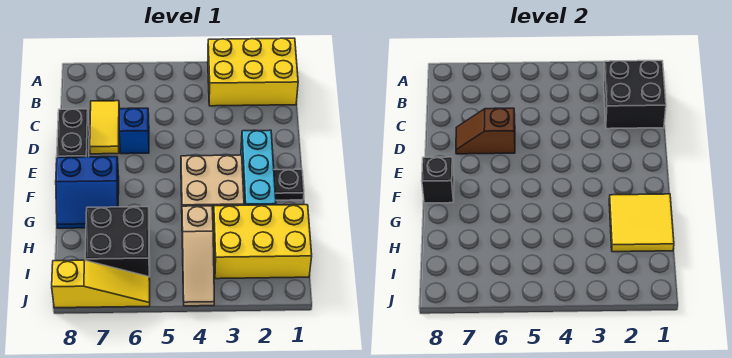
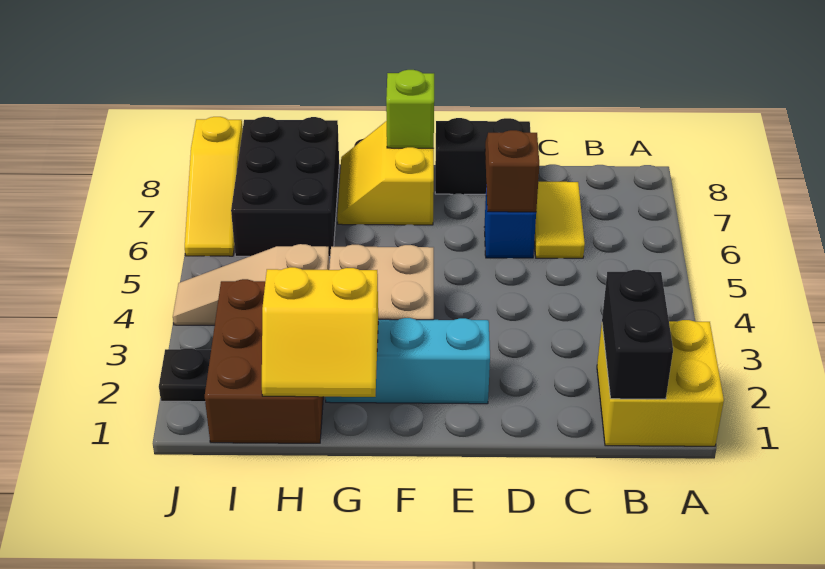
yellow 2x3 brick [208,38,298,106] -> yellow 2x2 brick [597,320,724,446]
black 2x2 brick [604,61,666,129] -> black 1x2 brick [602,270,673,399]
yellow 1x2 tile [90,101,119,154] -> yellow 1x2 tile turned to [534,182,585,258]
black 1x1 plate [274,169,304,200] -> black 1x1 plate moved to [159,348,211,402]
blue 2x2 slope [56,157,119,228] -> yellow 2x2 slope [337,121,434,225]
black 1x1 brick [422,157,454,203] -> lime 1x1 brick [386,70,434,148]
yellow 2x2 tile [609,194,674,252] -> yellow 2x2 slope [262,267,378,397]
yellow 2x3 brick [213,205,312,279] -> brown 2x3 brick [205,279,323,443]
black 2x2 brick [85,207,150,277] -> black 2x3 brick [231,117,339,257]

